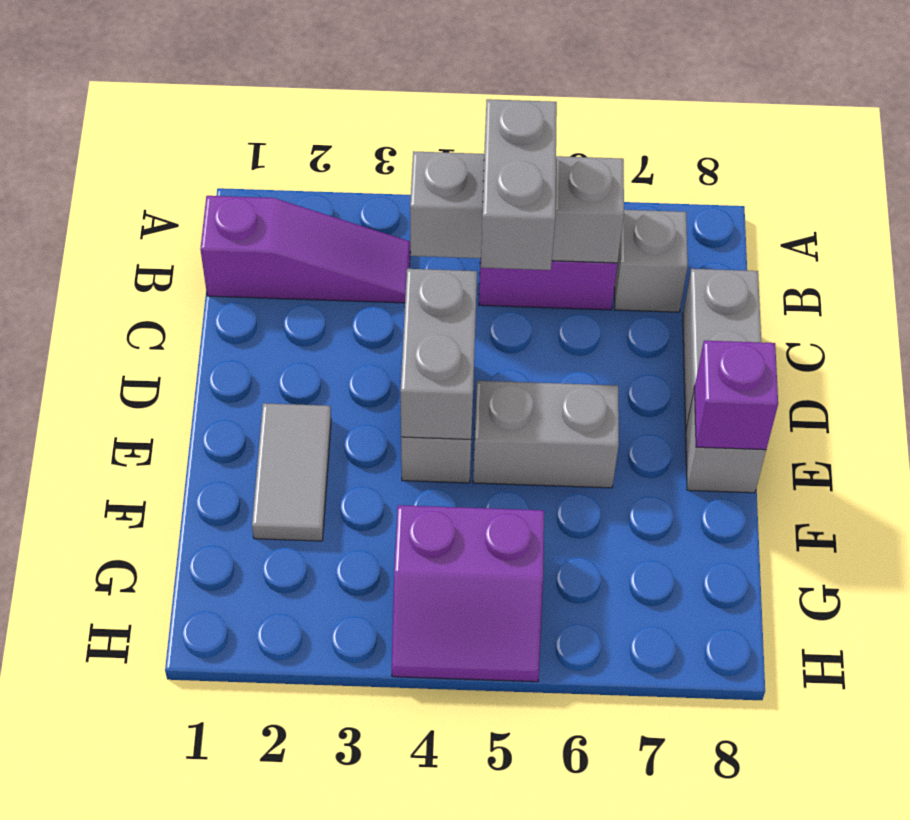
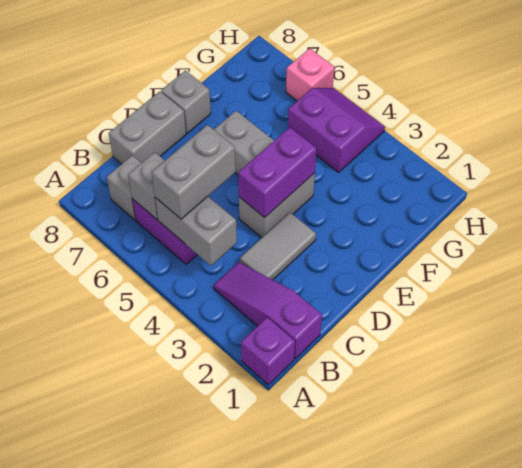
grey 1x2 brick [400,269,477,439] -> purple 1x2 brick [238,127,316,218]
grey 1x2 tile [252,403,331,541] -> grey 1x2 tile moved to [240,213,316,280]
purple 1x1 brick [694,341,778,450] -> purple 1x1 brick moved to [241,317,295,385]
none -> pink 1x1 brick [286,48,334,101]

